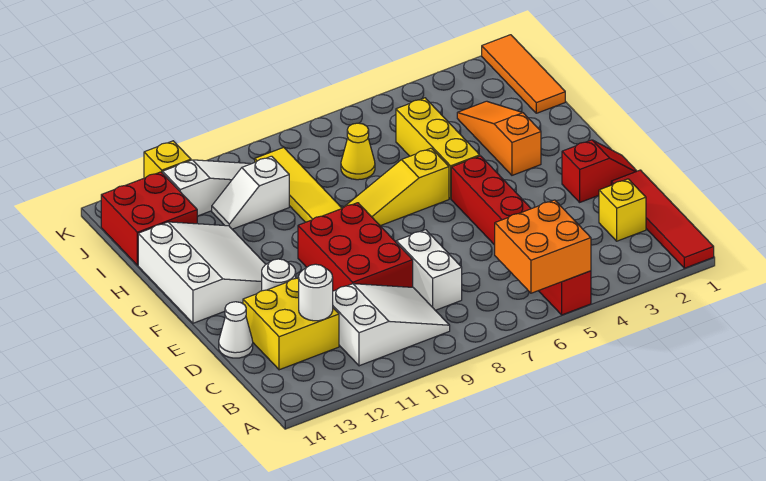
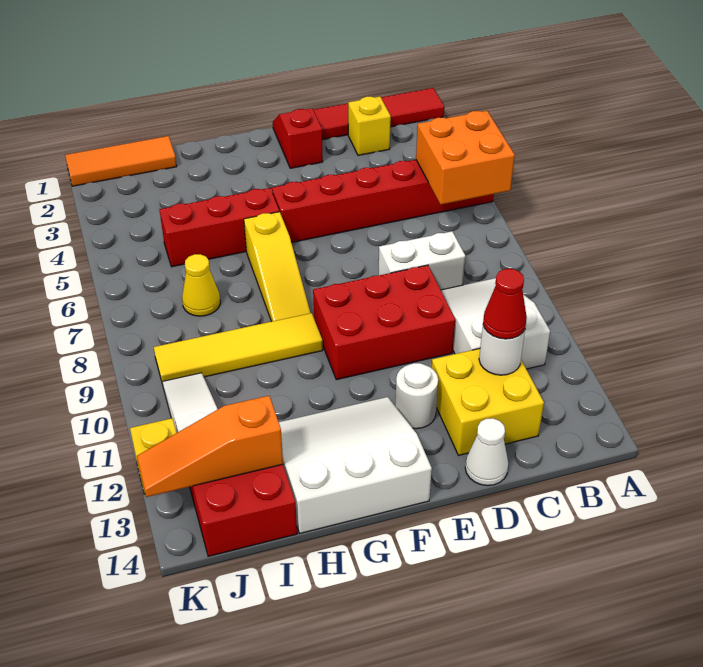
none -> red 1x1 cone [483,269,527,339]
orange 1x3 slope [457,101,541,175] -> orange 1x3 slope moved to [137,396,283,497]
yellow 1x3 brick [396,98,480,199] -> red 1x3 brick [159,188,279,267]
white 1x2 slope [212,156,289,229] -> none

